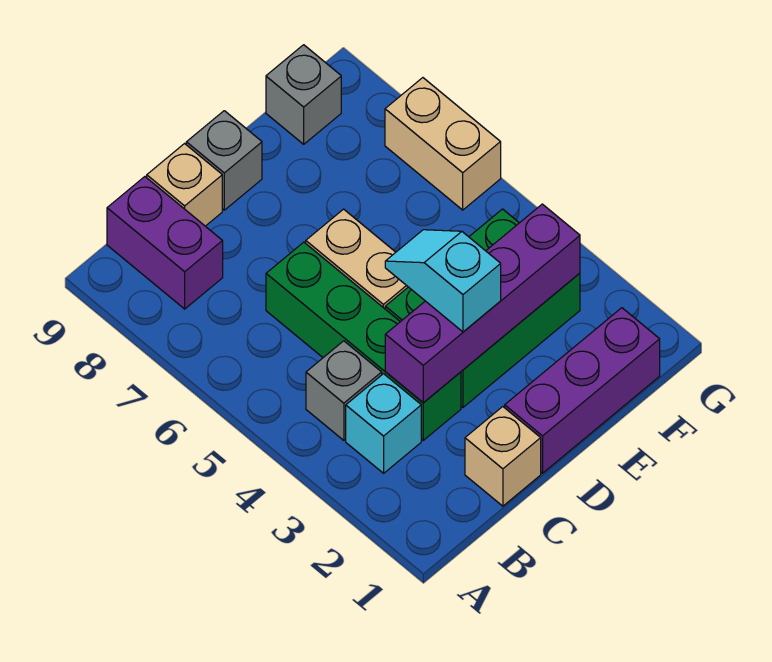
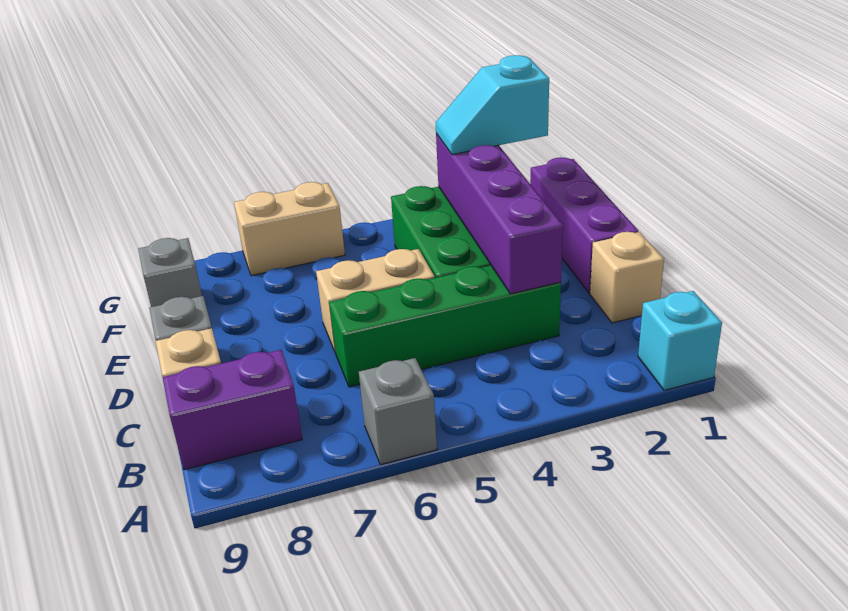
cyan 1x1 brick [346,374,421,473] -> cyan 1x1 brick moved to [638,291,722,390]
grey 1x1 brick [306,341,382,440] -> grey 1x1 brick moved to [359,358,437,465]
cyan 1x2 slope [385,230,501,332] -> cyan 1x2 slope moved to [435,55,549,155]

